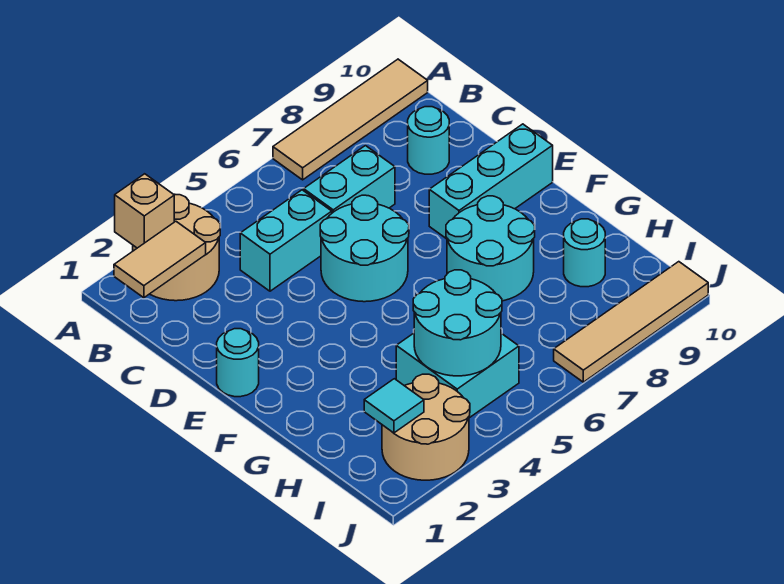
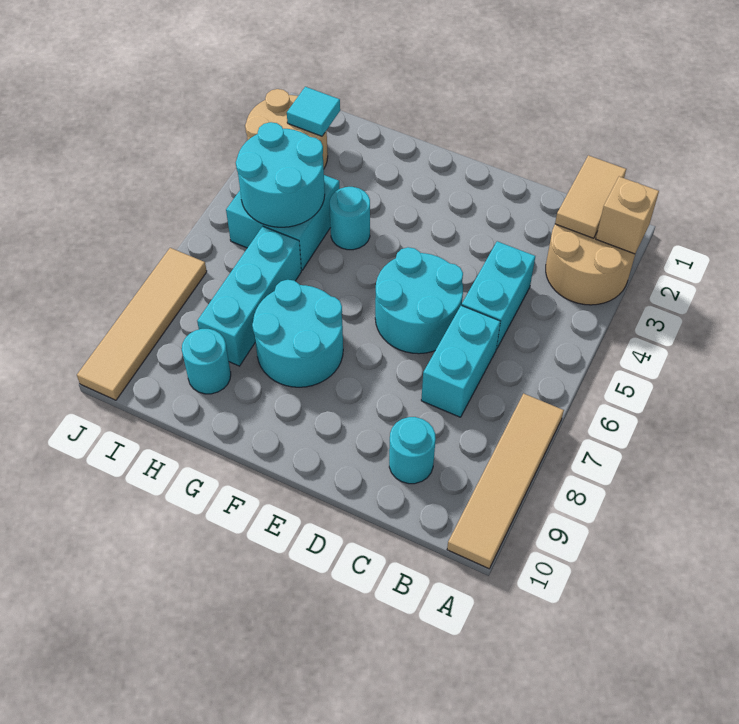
cyan 1x1 round brick [217,329,259,397] -> cyan 1x1 round brick moved to [330,187,370,250]
cyan 1x3 brick [429,124,553,239] -> cyan 1x3 brick moved to [197,226,301,366]

